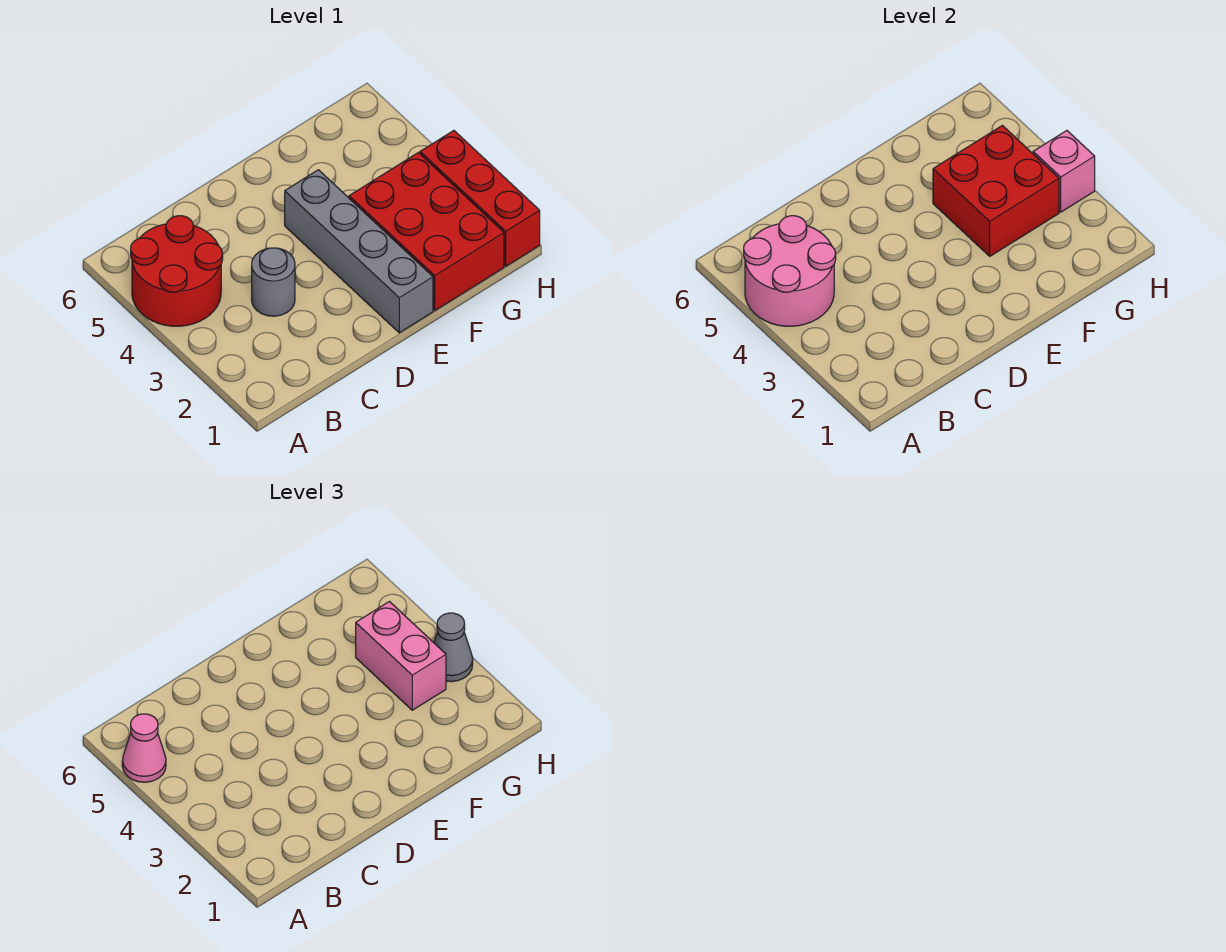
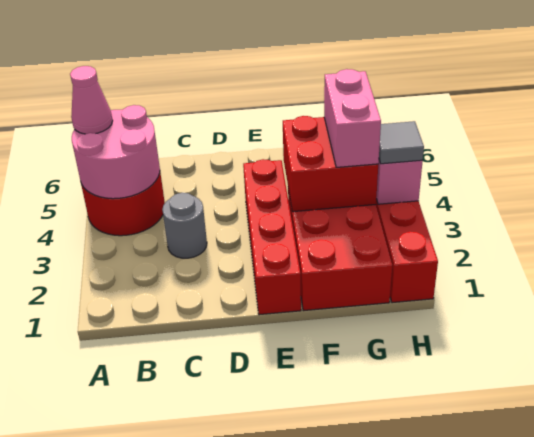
grey 1x4 brick [285,170,433,333] -> red 1x4 brick [243,159,301,315]
grey 1x1 cone [434,613,473,682] -> grey 1x1 tile [379,121,424,164]

